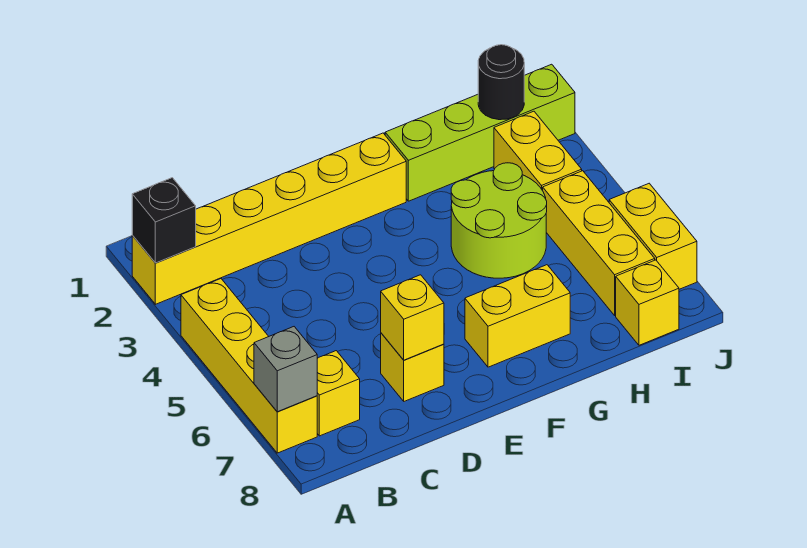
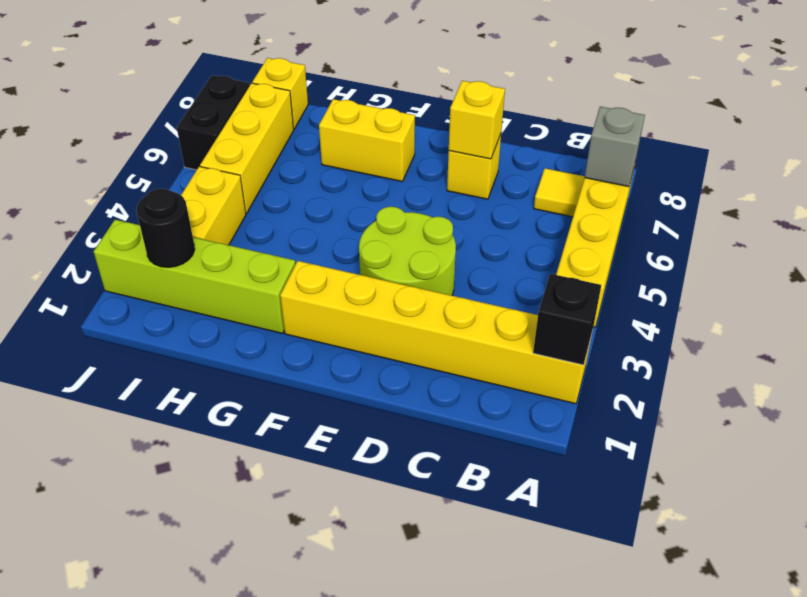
yellow 1x1 brick [317,351,360,436] -> yellow 1x1 tile [534,168,585,217]
lime 2x2 round brick [451,163,547,278] -> lime 2x2 round brick moved to [359,207,456,296]
yellow 1x2 brick [609,183,697,289] -> black 1x2 brick [177,75,250,170]

